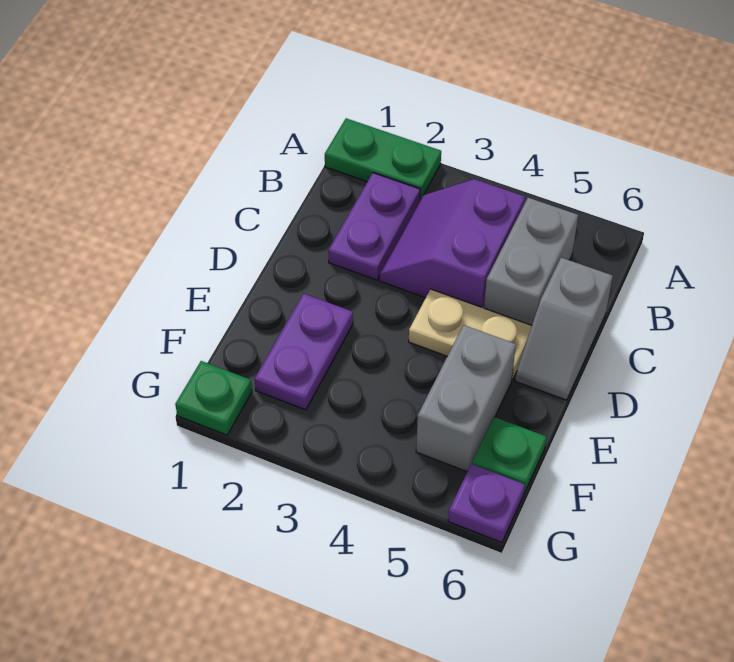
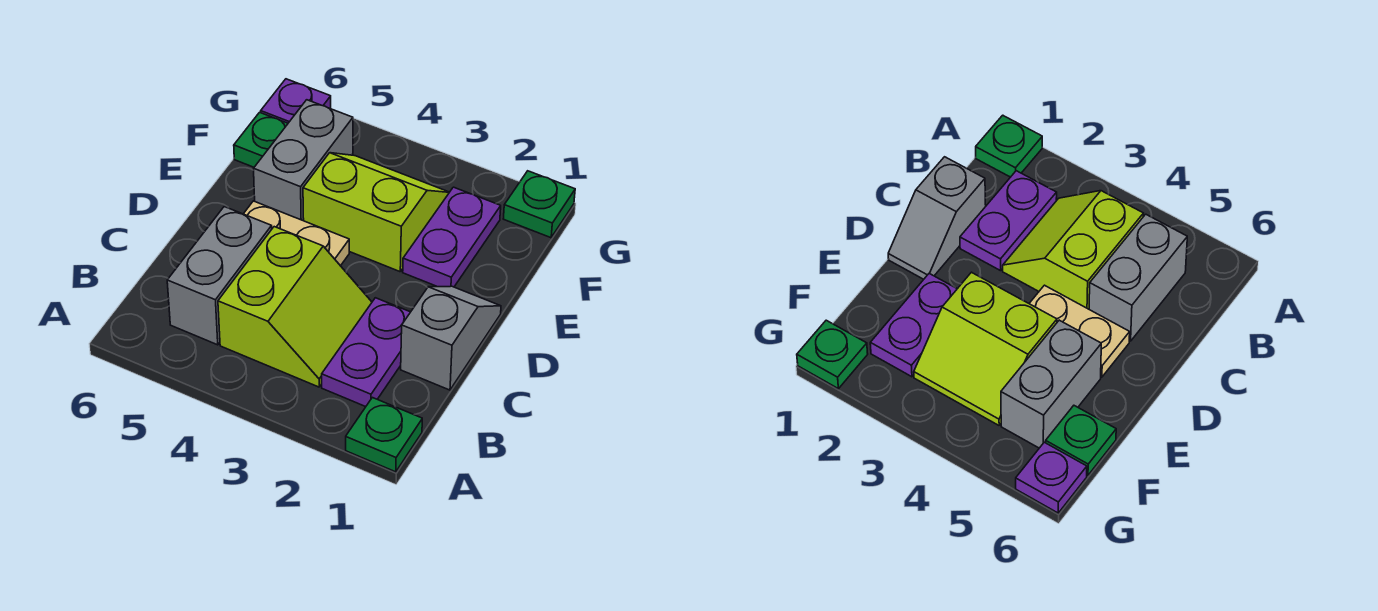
green 1x2 plate [325,118,441,199] -> green 1x1 plate [346,398,422,472]
purple 2x2 slope [379,179,525,308] -> lime 2x2 slope [218,227,372,387]
grey 1x2 slope [515,258,613,400] -> grey 1x2 slope moved to [401,286,501,390]
none -> lime 2x2 slope [303,153,449,272]

